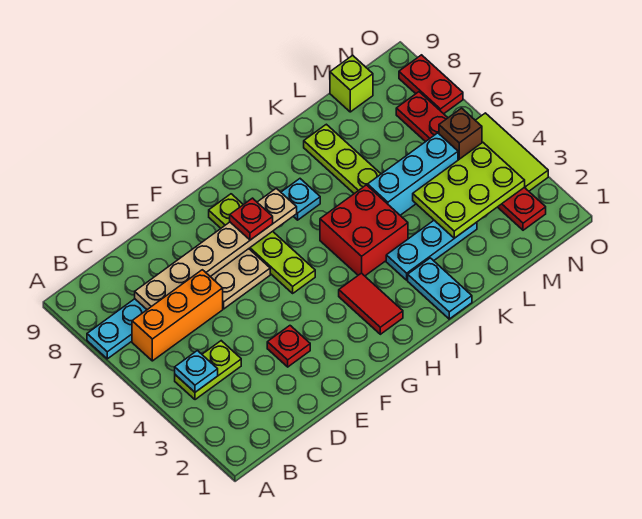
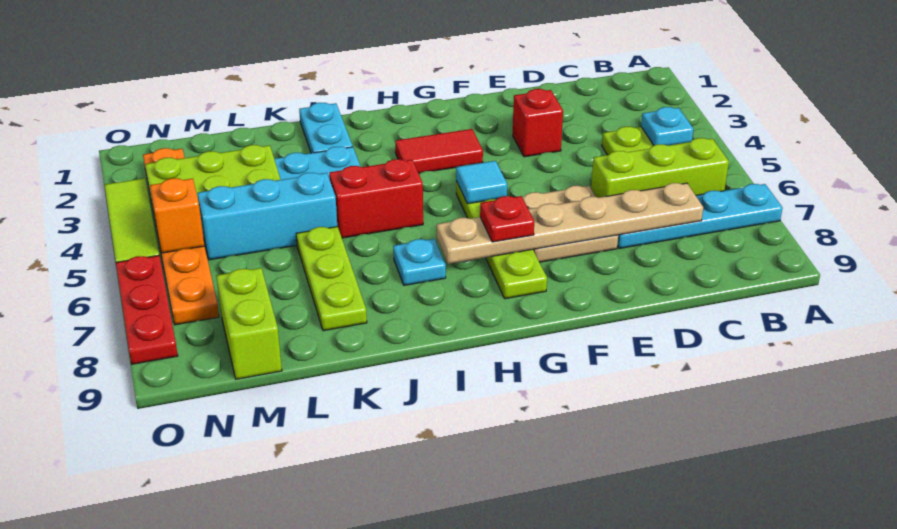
orange 1x3 brick [132,270,223,361] -> lime 1x3 brick [591,138,729,198]
red 1x1 plate [267,326,310,367] -> red 1x1 brick [513,89,563,157]
none -> cyan 1x1 tile [456,161,507,204]
red 1x2 tile [339,273,403,334] -> red 1x2 tile turned to [395,129,483,173]
red 2x2 brick [320,185,408,276] -> red 1x2 brick [329,159,423,238]
lime 1x1 brick [330,55,373,112] -> lime 1x2 brick [216,268,282,379]
red 1x6 plate [396,92,546,230] -> orange 1x6 plate [143,148,219,325]
brown 1x1 brick [439,108,482,160] -> orange 1x1 brick [150,178,204,253]
red 1x2 plate [399,55,463,114] -> red 1x3 plate [116,255,178,364]

